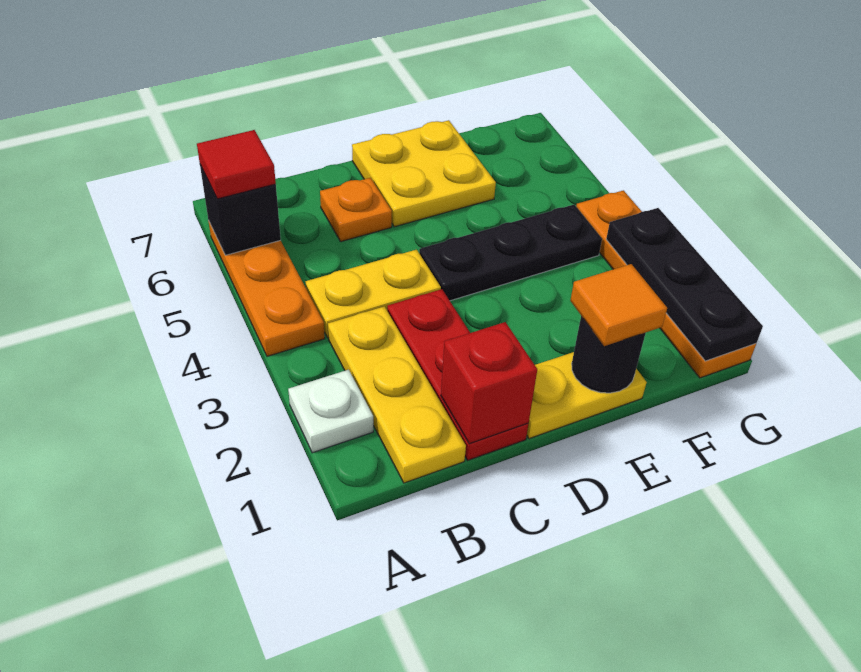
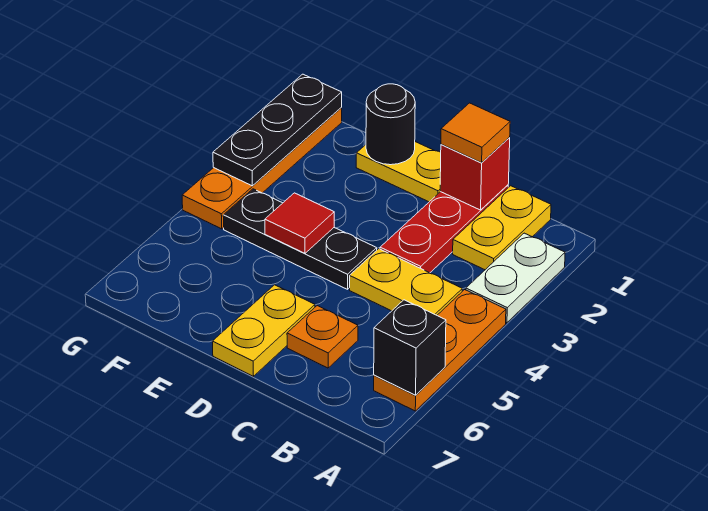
white 1x1 plate [288,370,373,453] -> white 1x2 plate [466,233,565,323]
red 1x1 tile [197,130,276,199] -> red 1x1 tile moved to [265,193,334,253]
yellow 1x3 plate [328,306,466,483] -> yellow 1x2 plate [453,186,551,270]
yellow 2x2 plate [352,120,496,227] -> yellow 1x2 plate [212,285,315,376]
orange 1x1 tile [570,264,667,346] -> orange 1x1 tile moved to [441,103,510,163]

